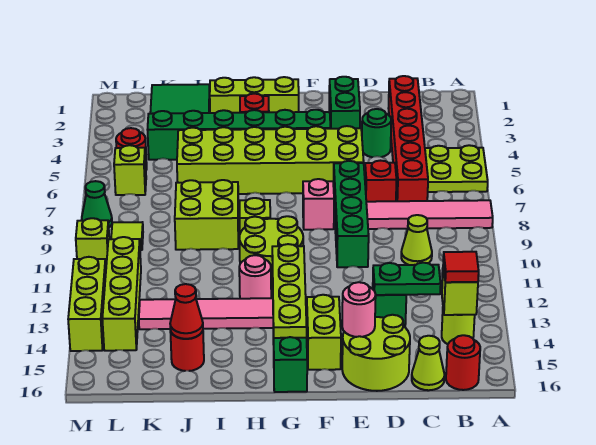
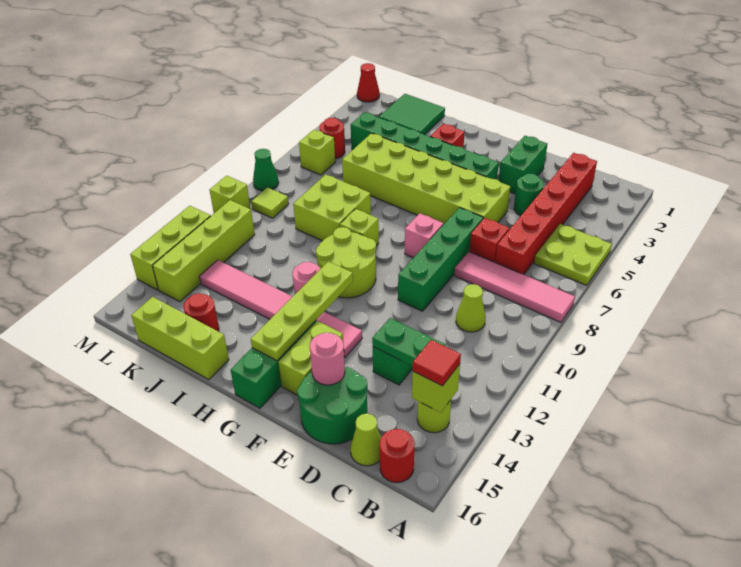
lime 2x2 round brick [342,315,410,391] -> green 2x2 round brick [297,367,367,444]
lime 1x3 brick [210,77,299,113] -> lime 1x3 brick moved to [131,297,229,380]
red 1x1 cone [170,284,203,339] -> red 1x1 cone moved to [357,63,380,102]

